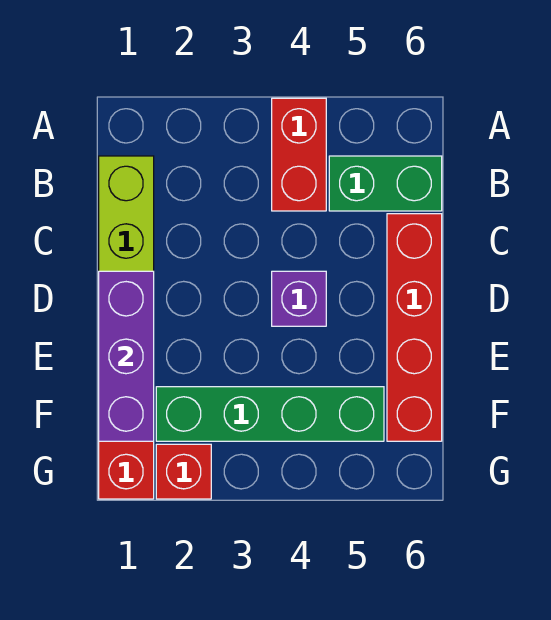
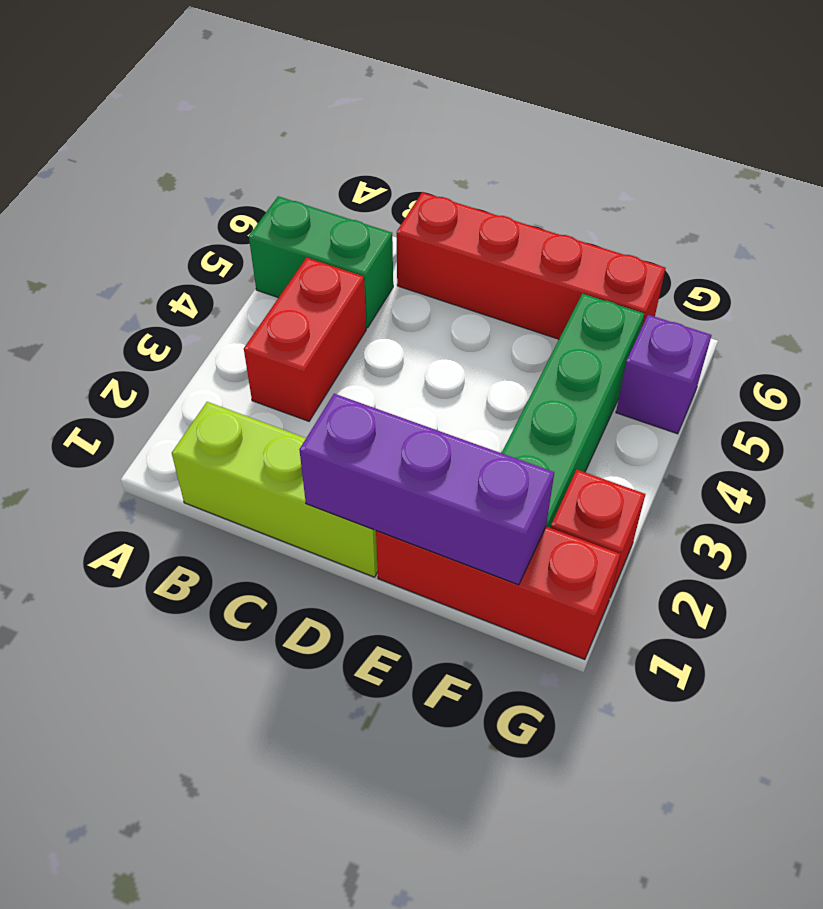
red 1x2 brick [272,98,326,211] -> red 1x2 brick turned to [244,258,366,421]
green 1x2 brick [329,156,442,211] -> green 1x2 brick turned to [249,196,393,328]
purple 1x1 brick [272,271,326,326] -> purple 1x1 brick moved to [616,315,712,434]

